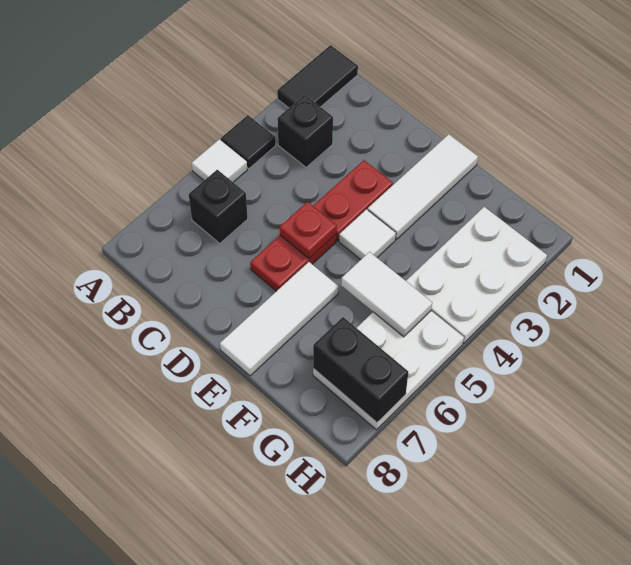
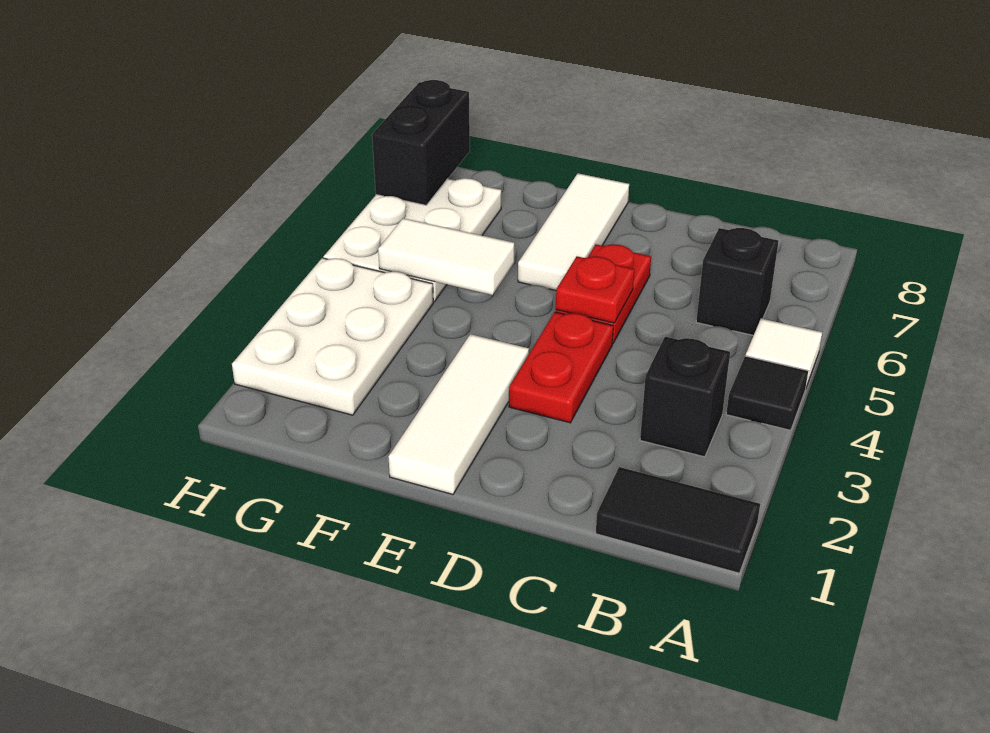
black 1x2 tile [277,45,358,108] -> black 1x2 tile turned to [596,467,760,573]
white 1x1 tile [339,209,396,260] -> none
black 1x2 brick [313,317,408,422] -> black 1x2 brick turned to [372,80,470,205]

